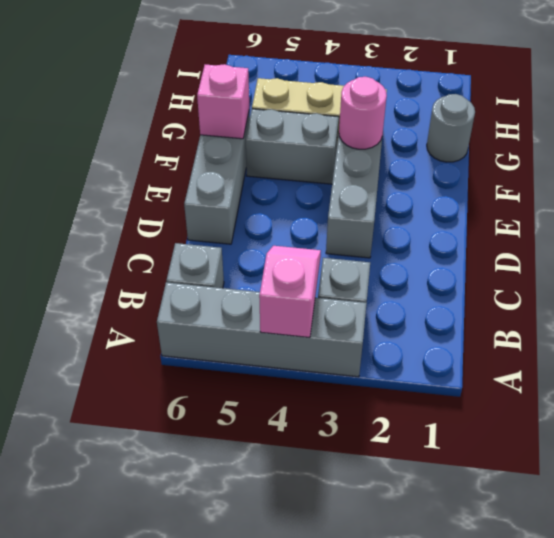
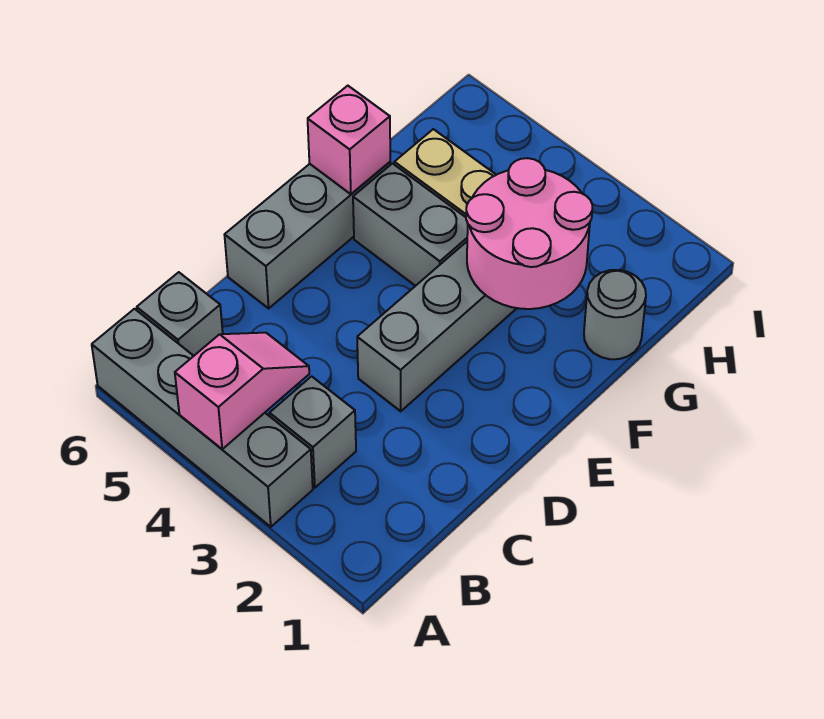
pink 1x1 round brick [339,77,387,149] -> pink 2x2 round brick [466,158,592,309]

